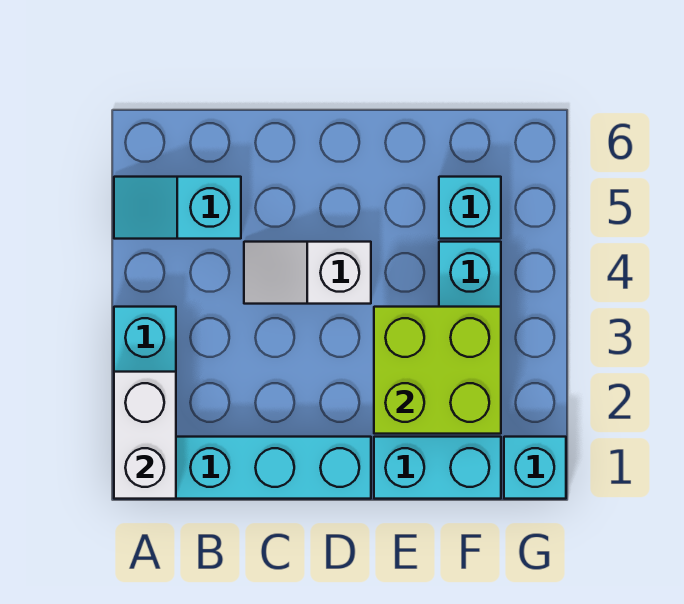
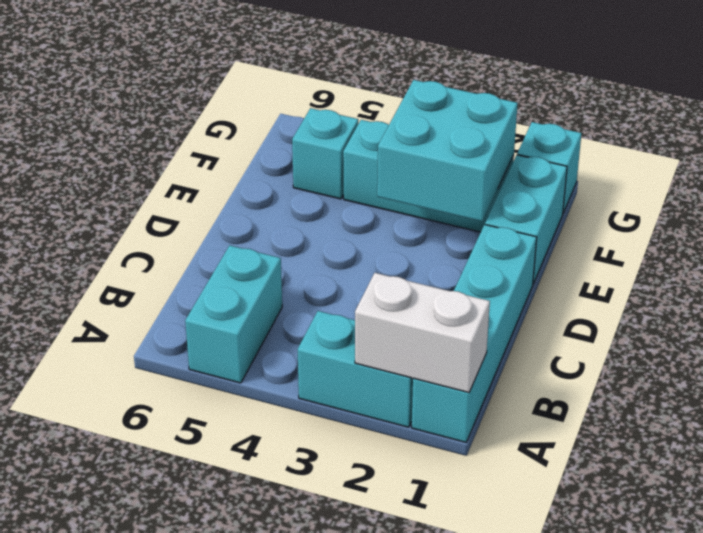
cyan 1x2 slope [114,177,241,239] -> cyan 1x2 brick [185,245,282,383]
white 1x2 slope [244,242,371,304] -> none
lime 2x2 brick [374,307,501,434] -> cyan 2x2 brick [377,80,518,221]

